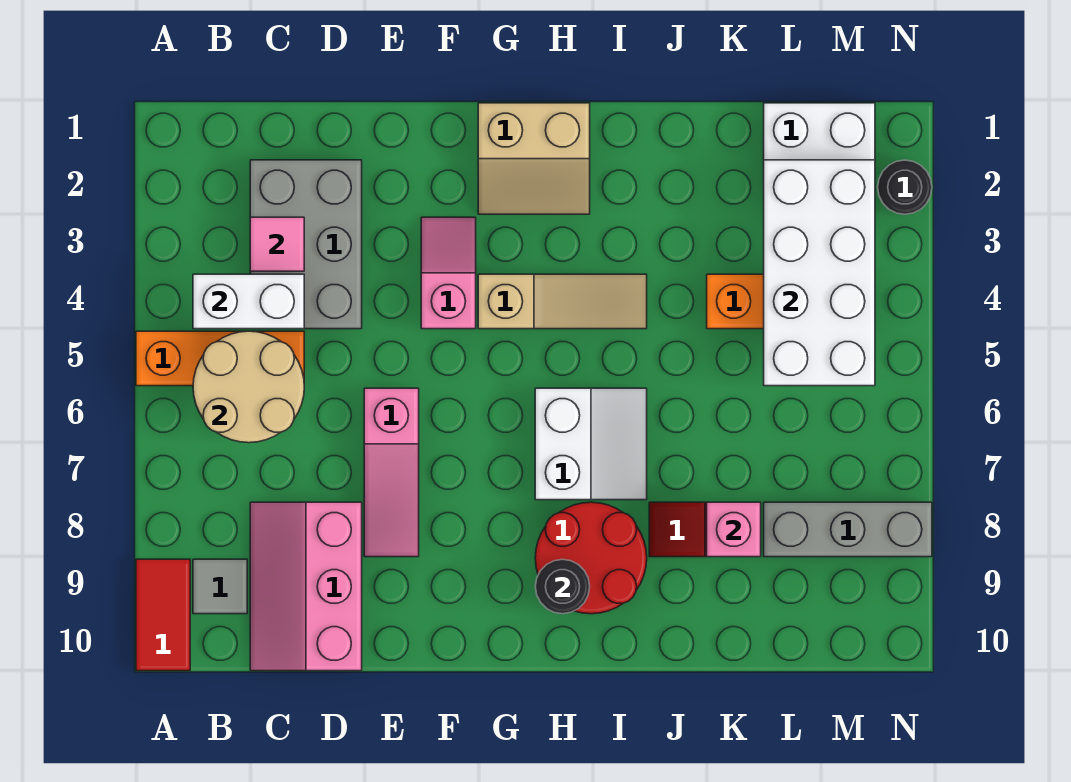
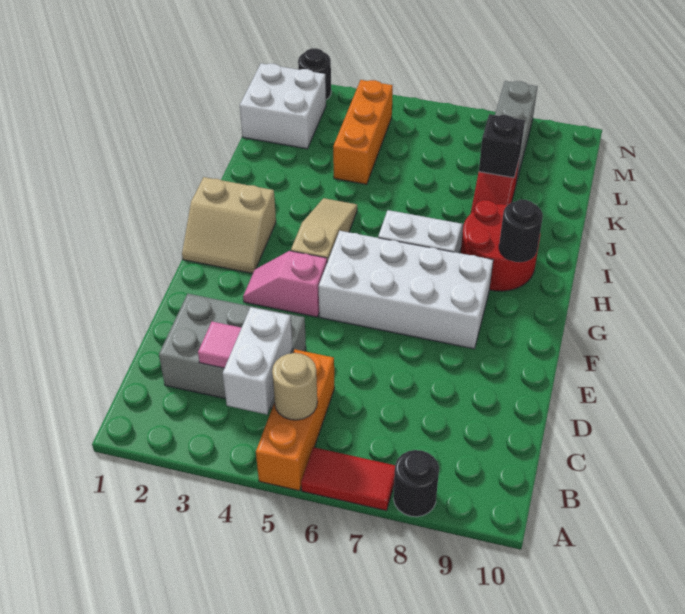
none -> black 1x1 round brick [393,450,439,517]
red 1x2 tile [136,559,190,671] -> red 1x2 tile moved to [301,447,395,511]
tan 2x2 round brick [193,331,304,443] -> tan 1x1 round brick [272,353,317,420]
grey 1x1 tile [193,559,247,614] -> none
pink 2x3 slope [250,502,362,671] -> none
pink 1x3 slope [364,388,419,557] -> none
tan 2x2 slope [478,103,590,214] -> tan 2x2 slope turned to [182,177,276,274]
pink 1x1 brick [707,502,761,557] -> black 1x1 brick [479,114,525,178]
white 2x4 brick [764,160,875,386] -> white 2x4 brick moved to [319,231,493,349]

